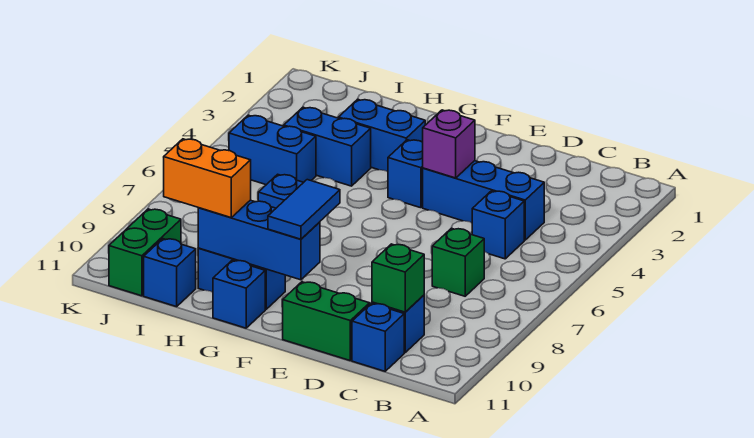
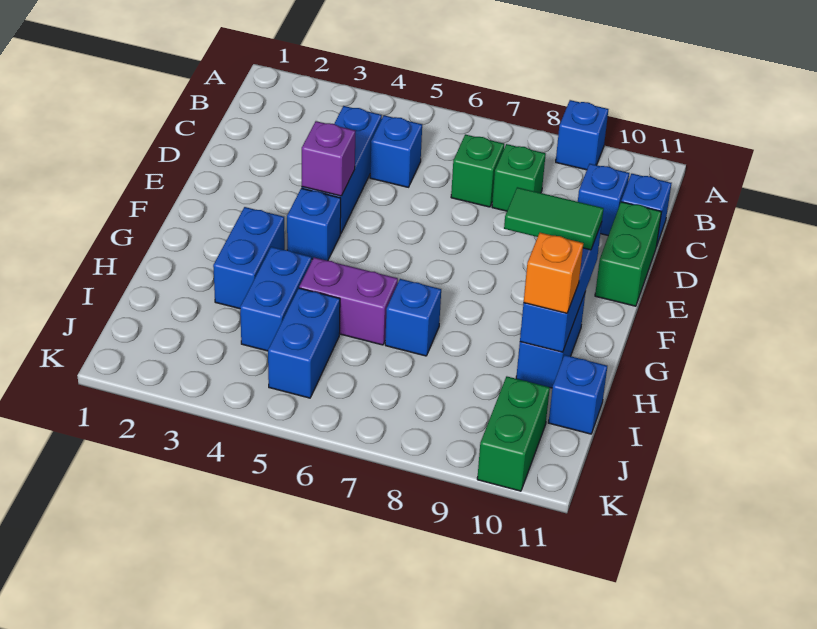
green 1x1 brick [372,244,424,312] -> green 1x1 brick moved to [492,144,546,211]
blue 1x2 tile [268,180,340,239] -> green 1x2 tile [504,187,604,250]
blue 1x1 brick [213,260,265,328] -> blue 1x1 brick moved to [556,100,608,170]
none -> purple 1x2 brick [299,258,398,345]
orange 1x2 brick [164,139,251,217] -> orange 1x1 brick [524,233,583,313]
green 1x2 brick [109,209,181,296] -> green 1x2 brick turned to [477,376,550,491]

